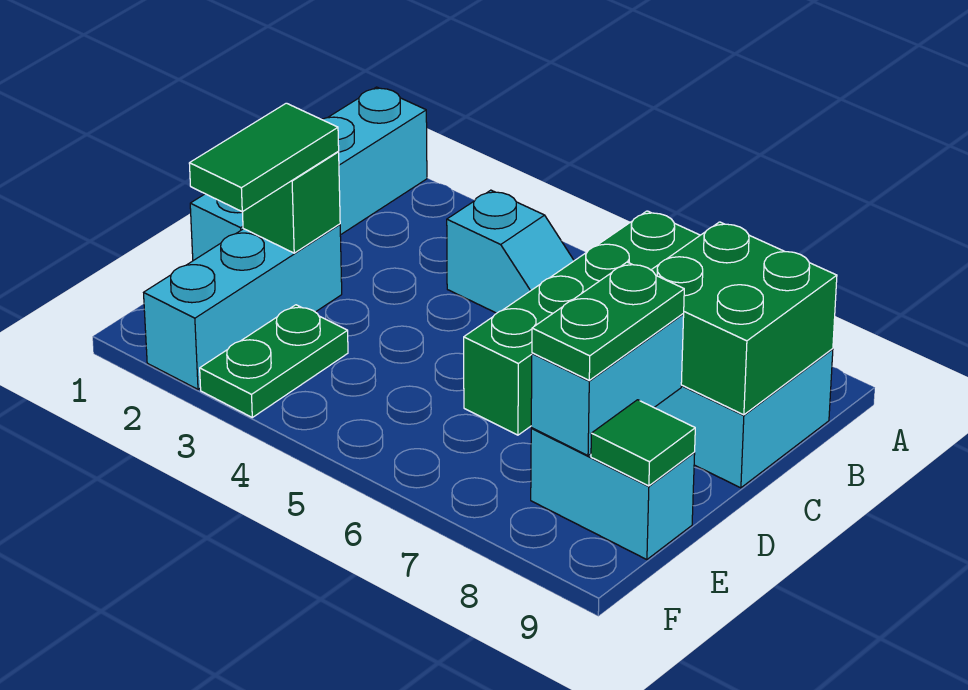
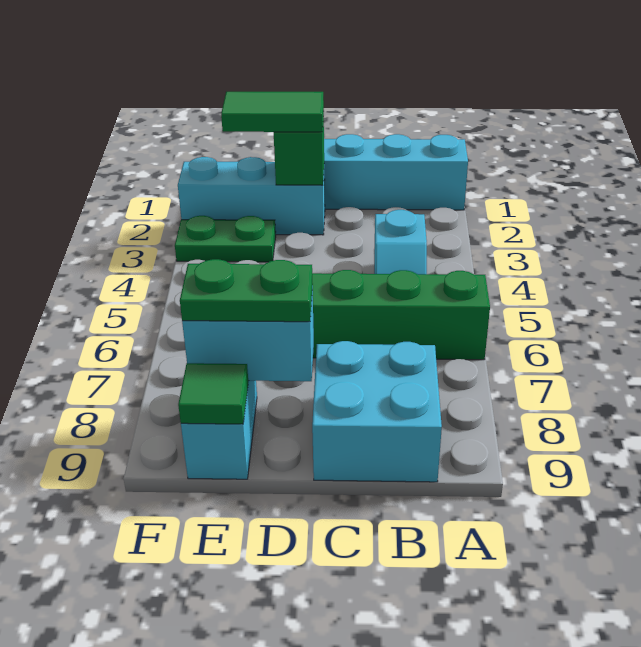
green 2x2 brick [652,222,837,415] -> none

